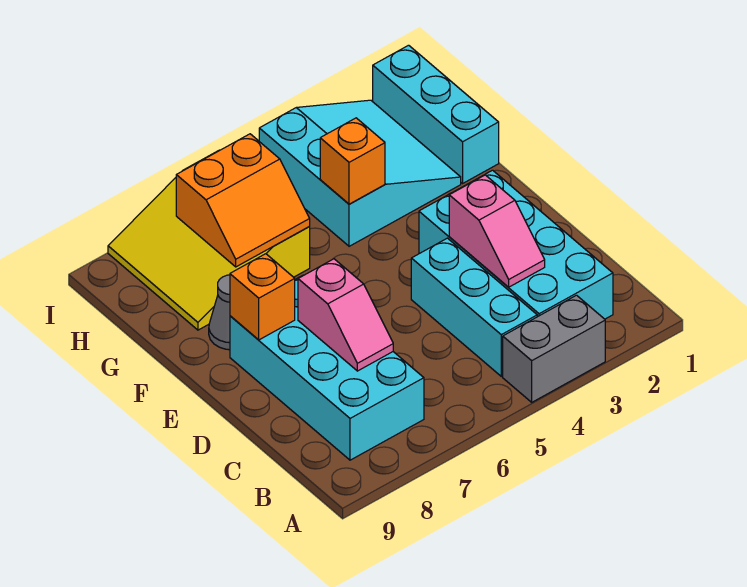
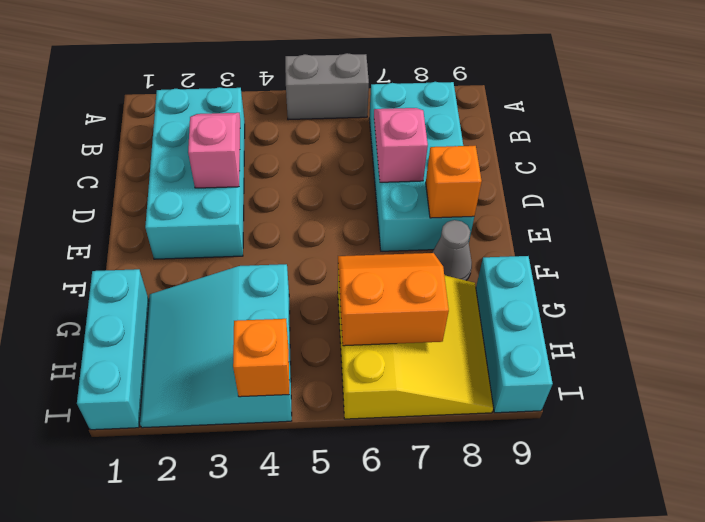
grey 1x2 brick [503,295,605,402] -> grey 1x2 brick moved to [285,53,369,120]
cyan 1x3 brick [411,238,537,376] -> cyan 1x3 brick moved to [476,256,553,413]
orange 1x1 brick [320,118,385,204] -> orange 1x1 brick moved to [233,319,289,397]

